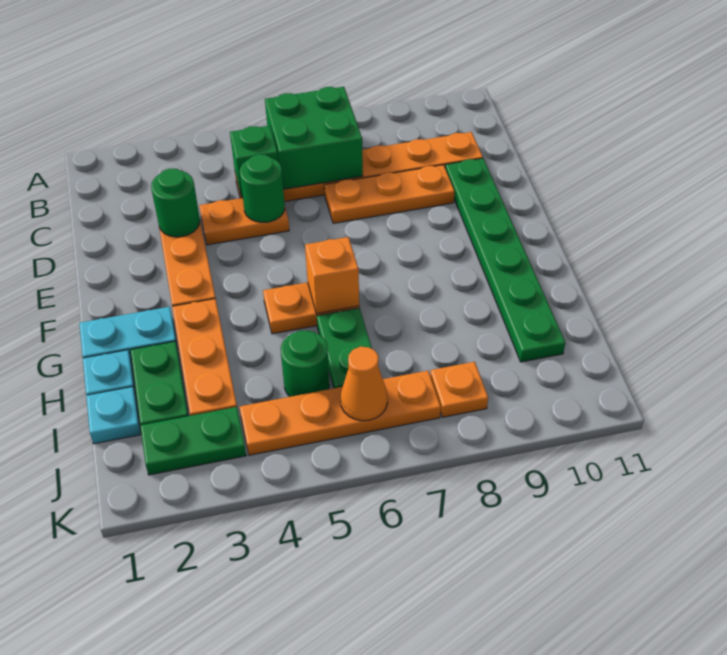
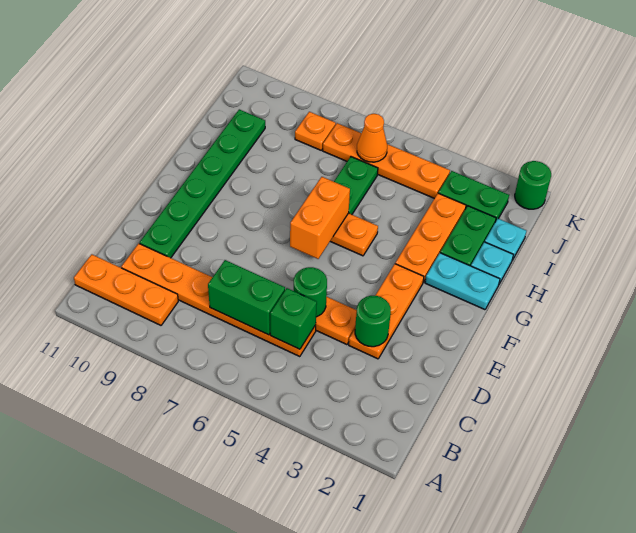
green 2x2 brick [265,87,363,189] -> green 1x2 brick [208,260,285,335]
orange 1x3 plate [324,165,455,223] -> orange 1x3 plate moved to [74,254,178,325]
orange 1x1 brick [305,237,359,314] -> orange 1x2 brick [290,177,350,259]
green 1x1 round brick [281,331,330,397] -> green 1x1 round brick moved to [515,161,551,209]

